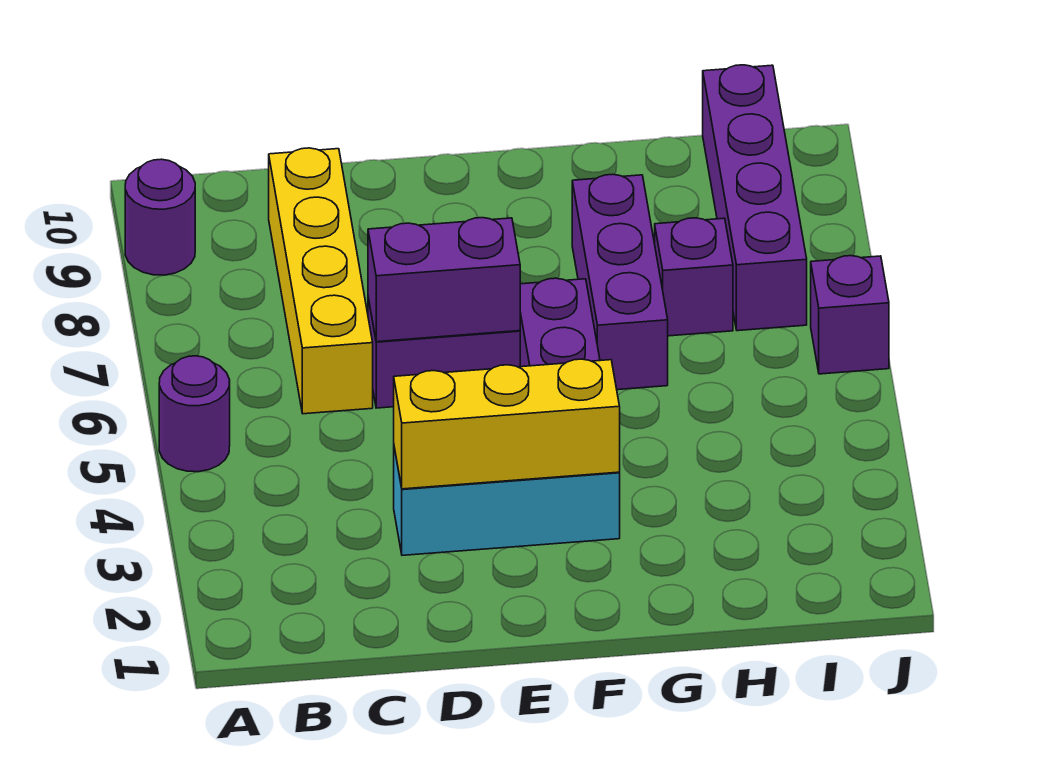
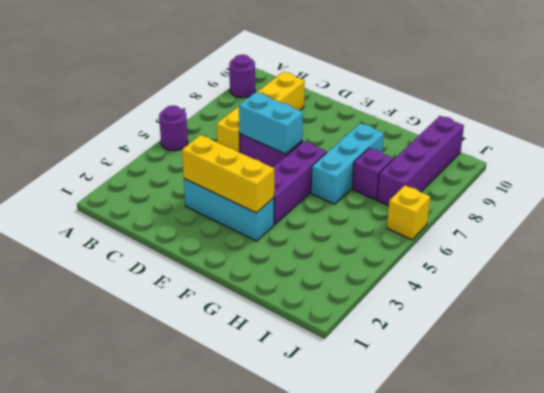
purple 1x2 brick [368,218,520,342] -> cyan 1x2 brick [239,92,303,154]
purple 1x3 brick [572,174,668,390] -> cyan 1x3 brick [311,123,384,204]
purple 1x1 brick [811,256,889,374] -> yellow 1x1 brick [387,185,430,240]

